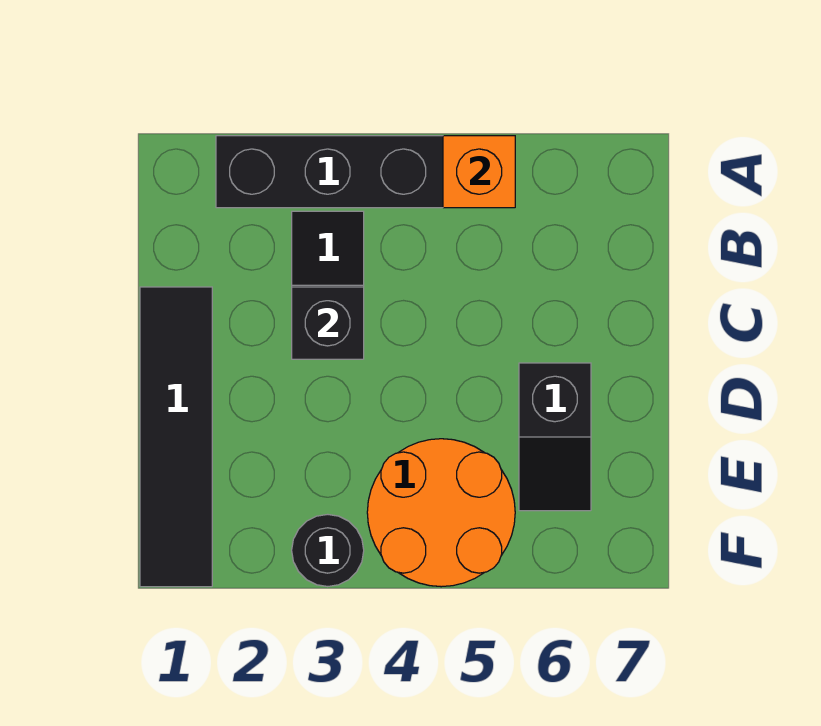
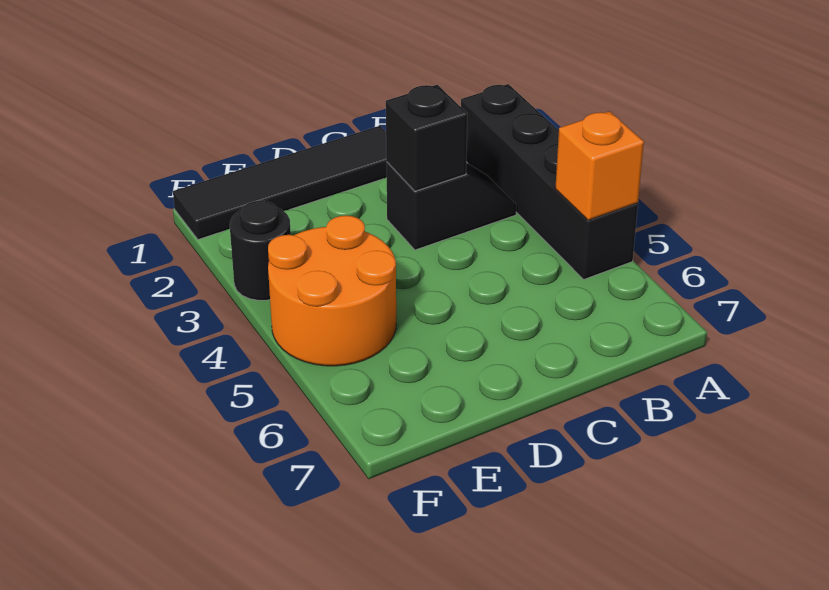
black 1x2 slope [519,363,591,511] -> none

